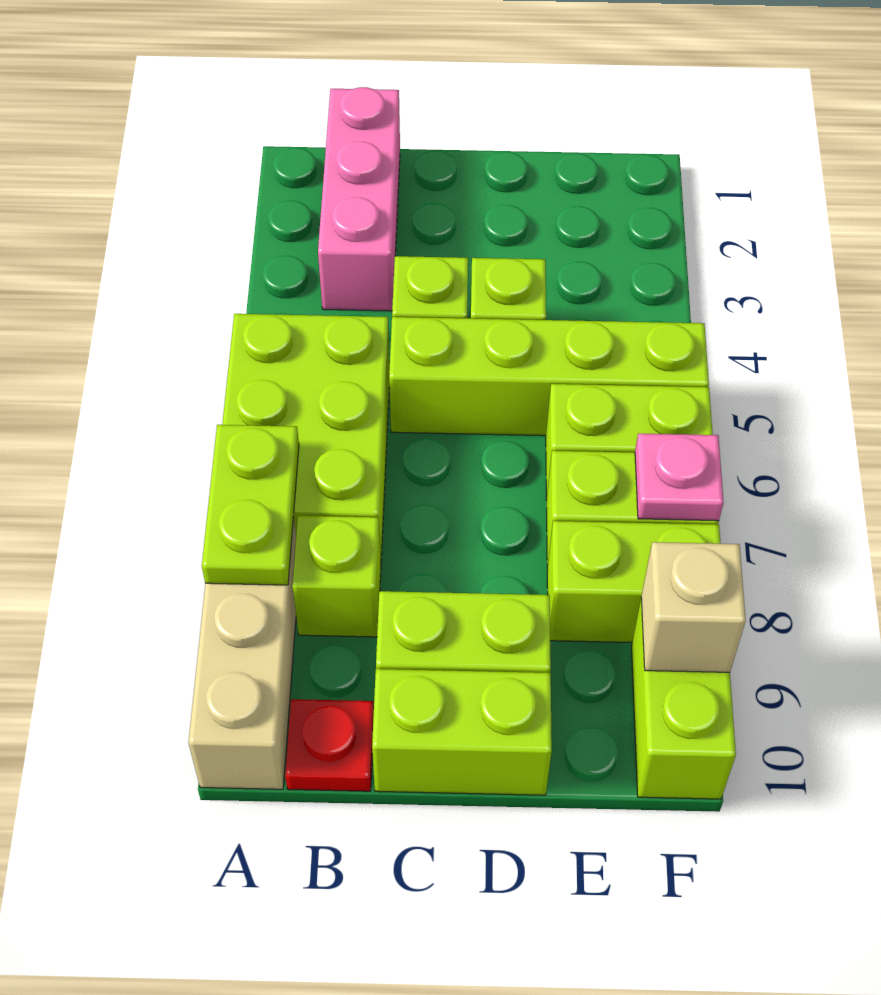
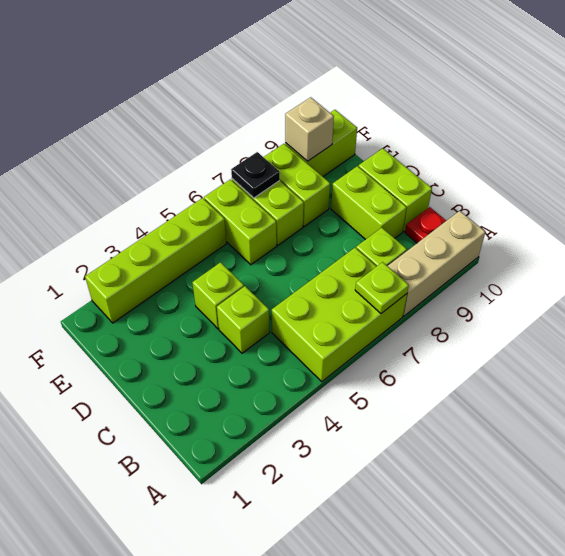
lime 1x2 plate [202,425,299,585] -> lime 1x1 plate [355,262,409,314]
pink 1x3 brick [318,87,400,311] -> none
lime 1x4 brick [389,317,709,436] -> lime 1x4 brick turned to [85,198,227,323]
pink 1x1 plate [635,433,723,521] -> black 1x1 plate [231,152,280,198]

